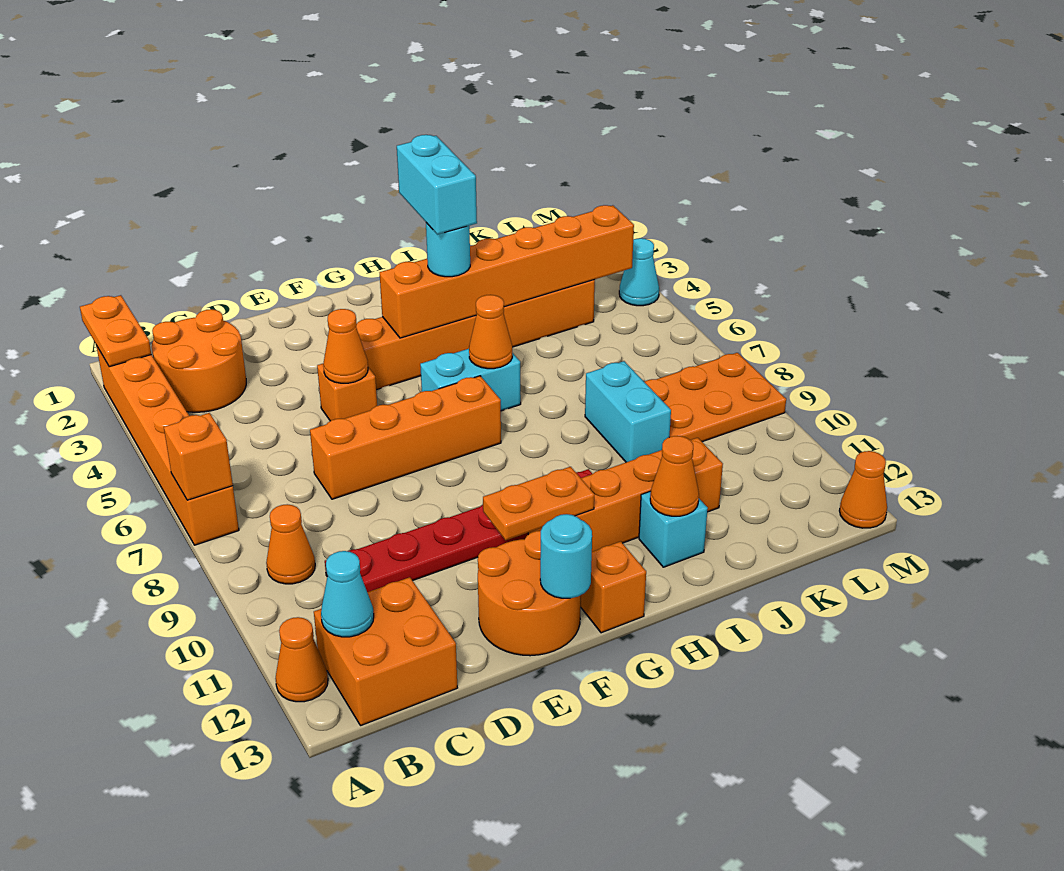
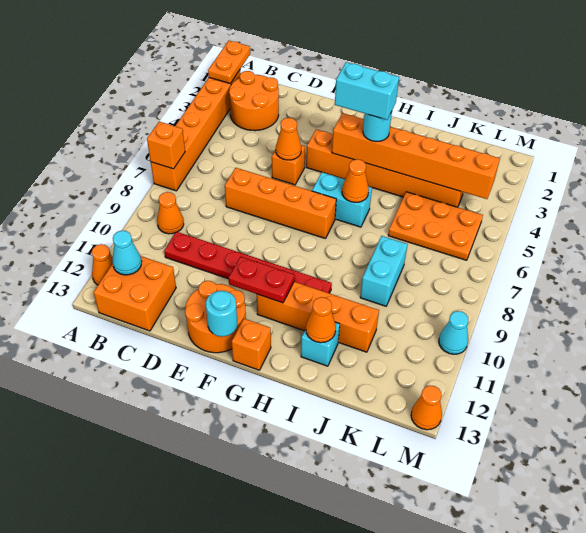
orange 1x2 plate [483,467,594,540] -> red 1x2 plate [229,257,294,303]
cyan 1x2 brick [397,135,477,234] -> cyan 1x2 brick turned to [335,62,399,120]
orange 2x3 plate [645,353,786,442] -> orange 2x3 plate moved to [388,192,483,260]
cyan 1x1 cone [619,238,659,306] -> cyan 1x1 cone moved to [439,311,468,354]

